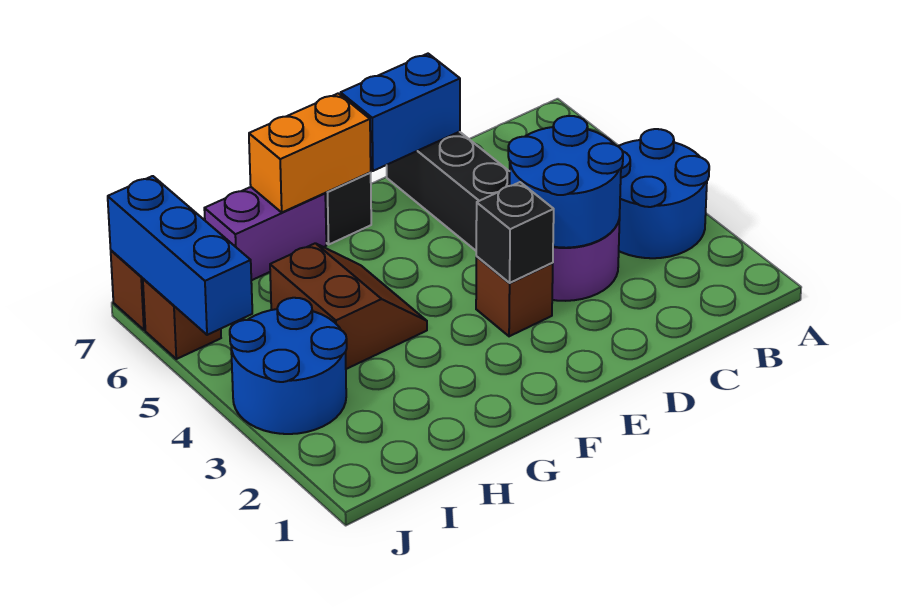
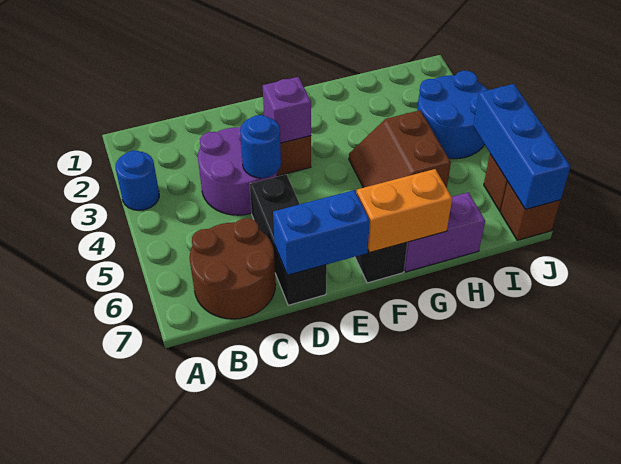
blue 2x2 round brick [618,129,709,258] -> blue 1x1 round brick [116,151,159,210]
none -> brown 2x2 round brick [190,218,276,319]
blue 2x2 round brick [508,116,623,248] -> blue 1x1 round brick [240,115,281,178]
black 1x1 brick [476,182,554,283] -> purple 1x1 brick [263,77,311,143]

